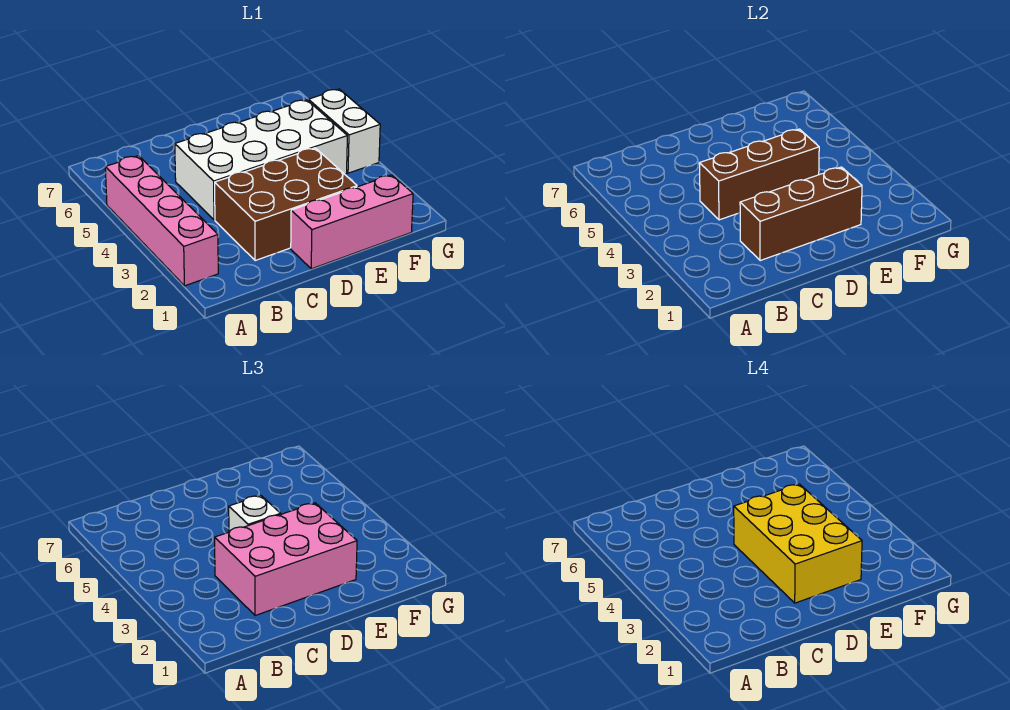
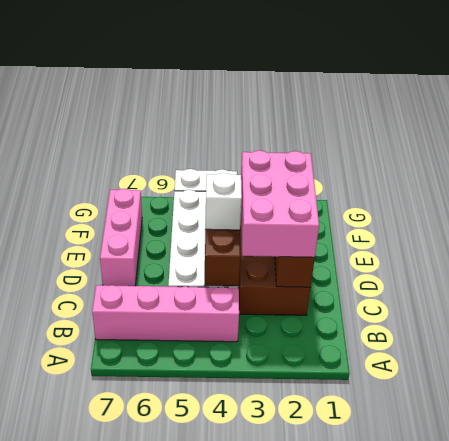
pink 1x4 brick [105,156,218,286] -> pink 1x4 brick moved to [92,285,239,342]
pink 1x3 brick [291,175,413,269] -> pink 1x3 brick moved to [100,189,142,286]
yellow 2x3 brick [734,484,862,603] -> none

